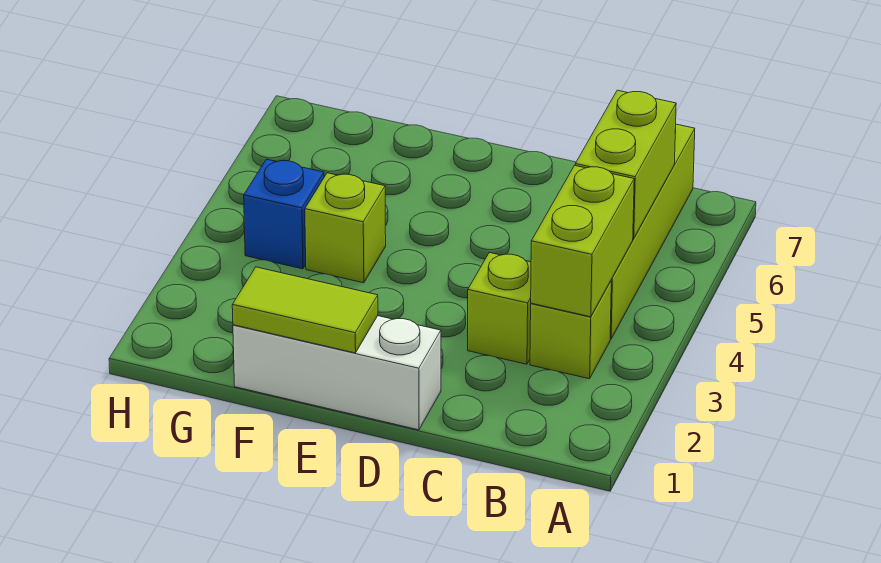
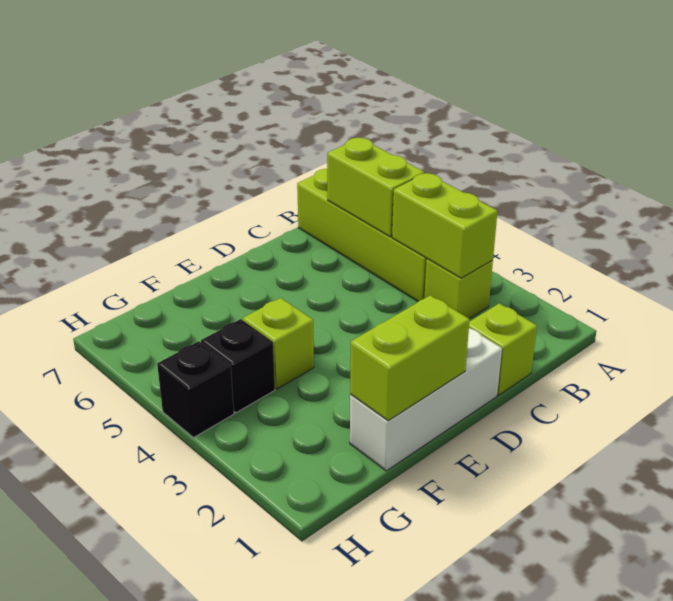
lime 1x1 brick [468,252,531,364] -> lime 1x1 brick moved to [469,303,537,395]
lime 1x2 tile [232,267,378,353] -> lime 1x2 brick [350,295,470,421]
blue 1x1 brick [244,159,324,269] -> black 1x1 brick [201,319,275,413]
none -> black 1x1 brick [157,341,234,438]

